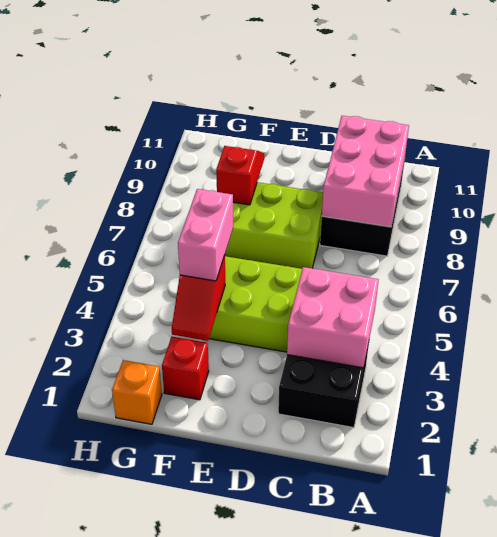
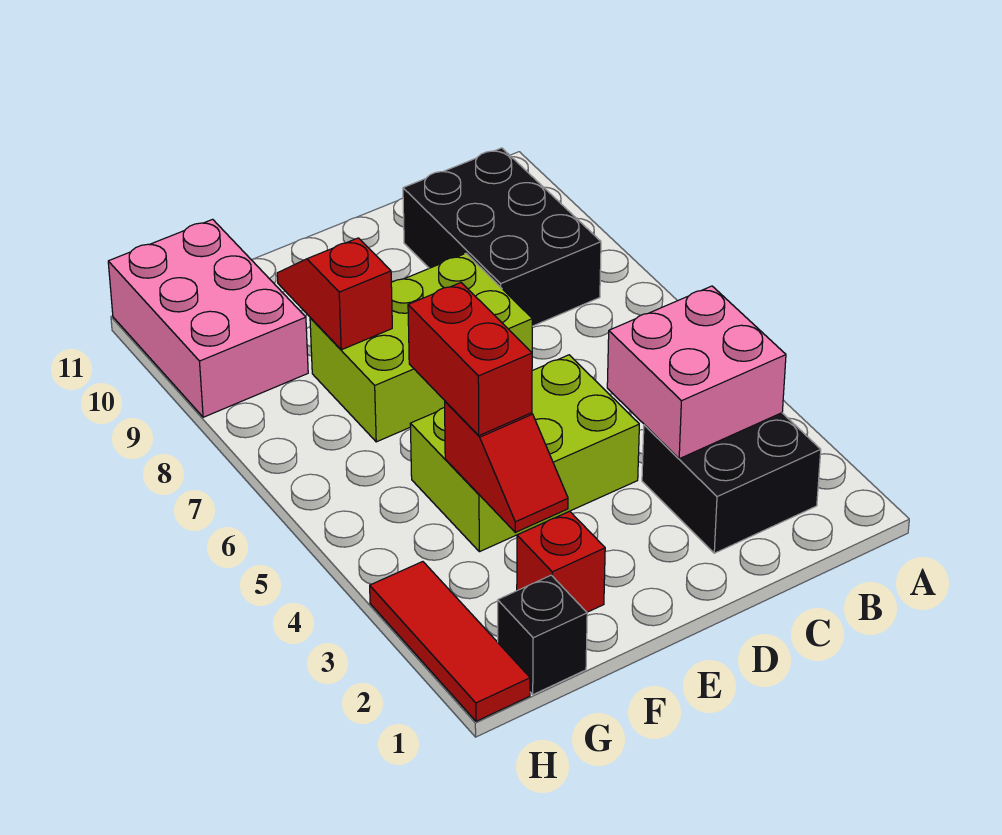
pink 2x3 brick [322,116,409,227] -> pink 2x3 brick moved to [108,219,308,417]
pink 1x2 brick [178,189,233,281] -> red 1x2 brick [408,283,532,436]
orange 1x1 brick [112,360,162,424] -> black 1x1 brick [498,575,587,695]
none -> red 1x3 tile [370,562,530,721]

